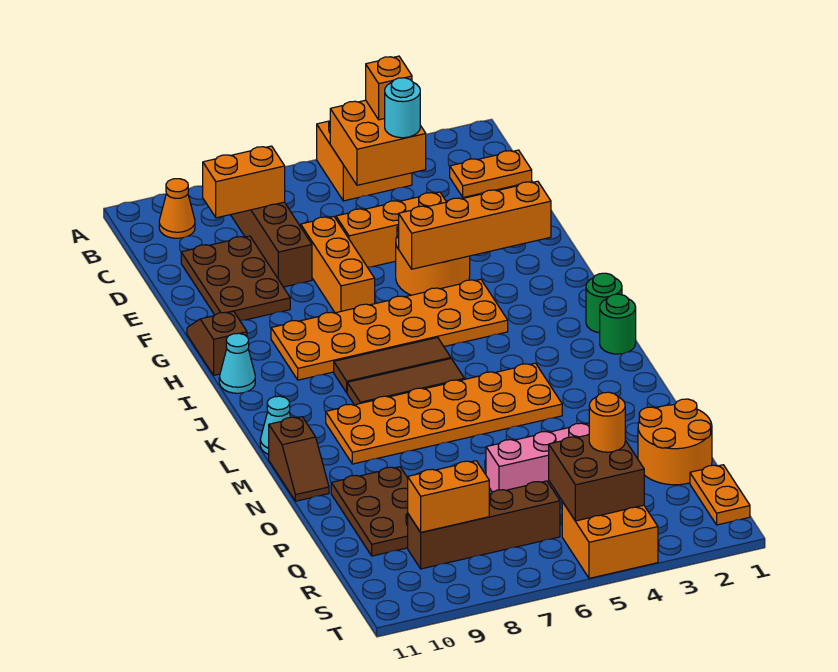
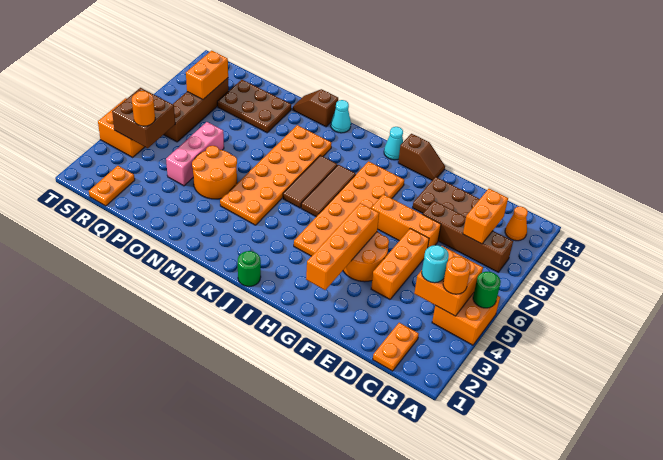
orange 1x1 brick [366,56,412,120] -> orange 1x1 round brick [443,257,471,294]
green 1x1 round brick [600,294,636,354] -> green 1x1 round brick moved to [473,272,501,308]
orange 2x2 round brick [638,399,712,485] -> orange 2x2 round brick moved to [192,146,237,199]
orange 1x2 plate [690,465,750,525] -> orange 1x2 plate turned to [89,166,135,206]

